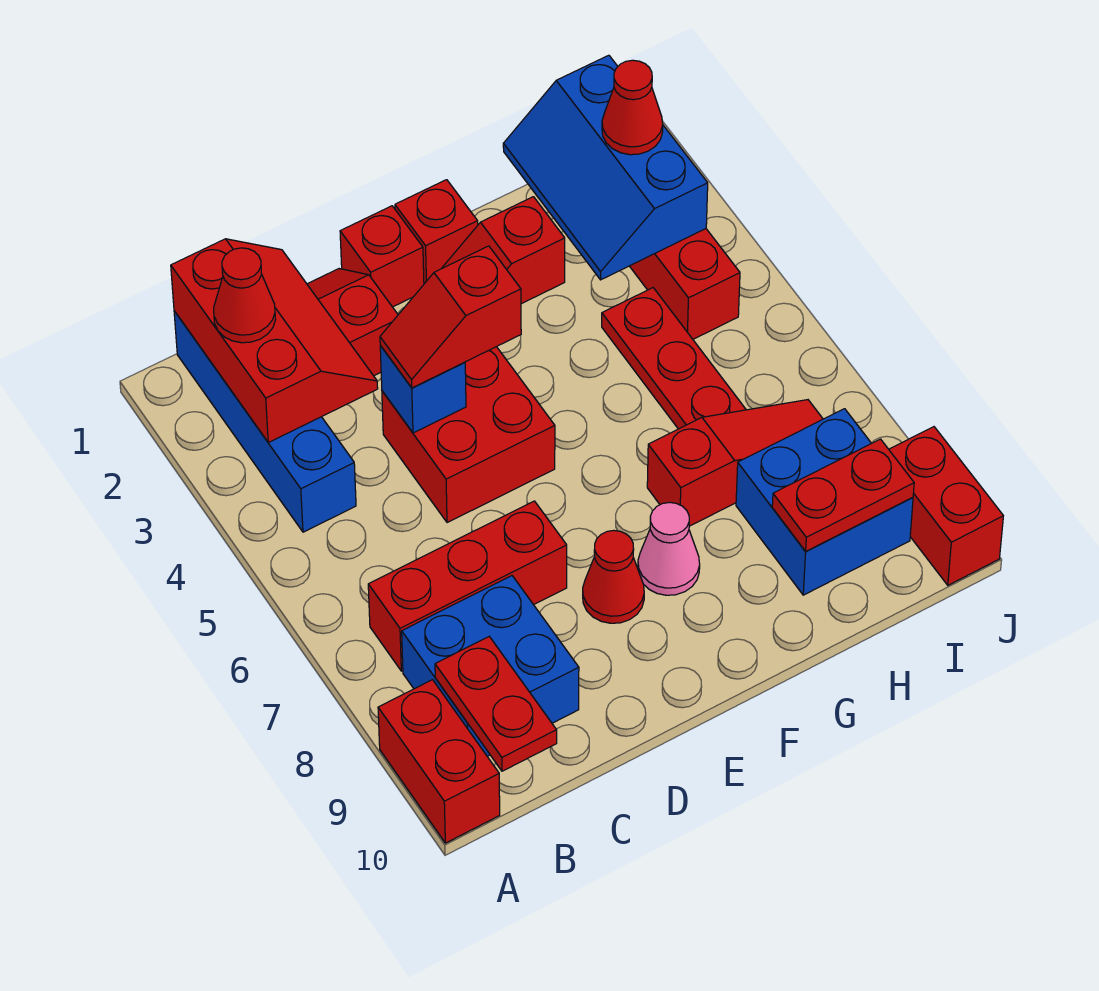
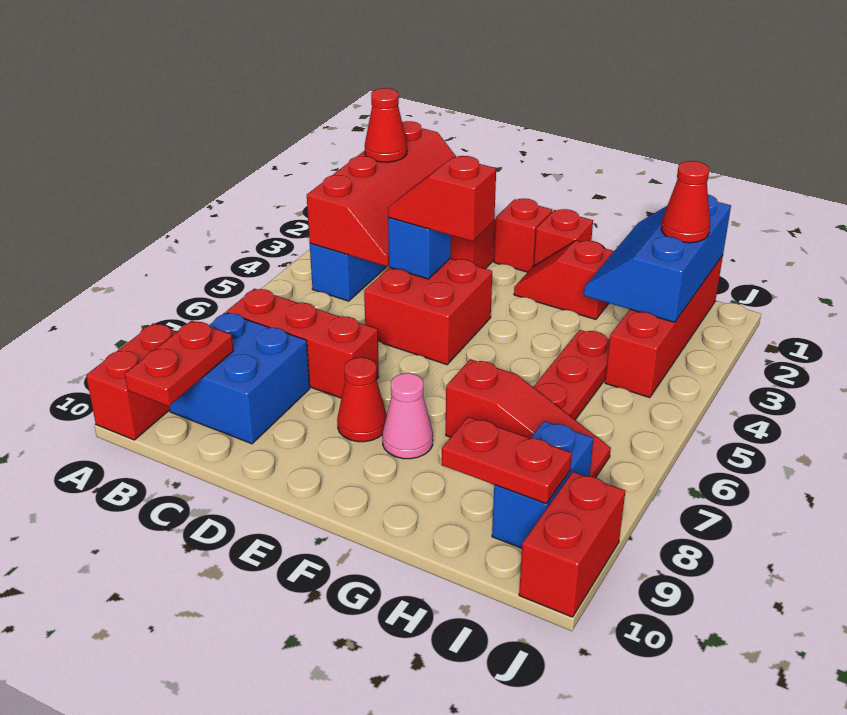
red 2x3 slope [171,239,378,442] -> red 2x4 slope [307,121,456,266]
blue 2x2 brick [736,409,913,595] -> blue 1x2 brick [492,421,593,548]

